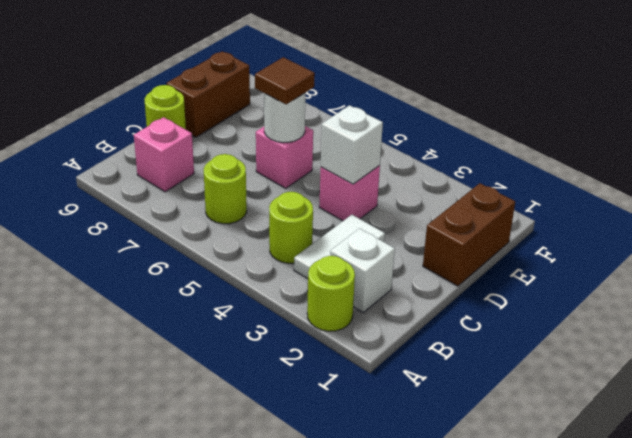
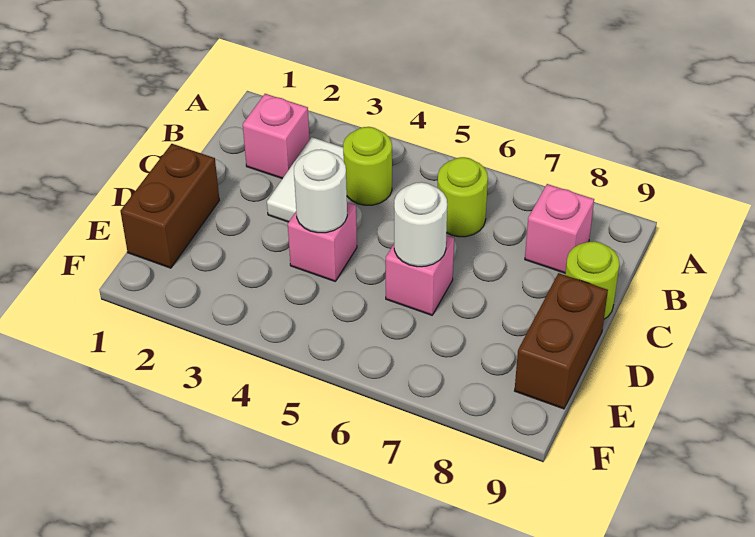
lime 1x1 round brick [307,256,355,331] -> none
white 1x1 brick [330,228,395,312] -> pink 1x1 brick [243,94,309,179]
white 1x1 brick [321,105,383,184] -> white 1x1 round brick [294,149,347,233]
brown 1x1 tile [255,57,315,104] -> none

